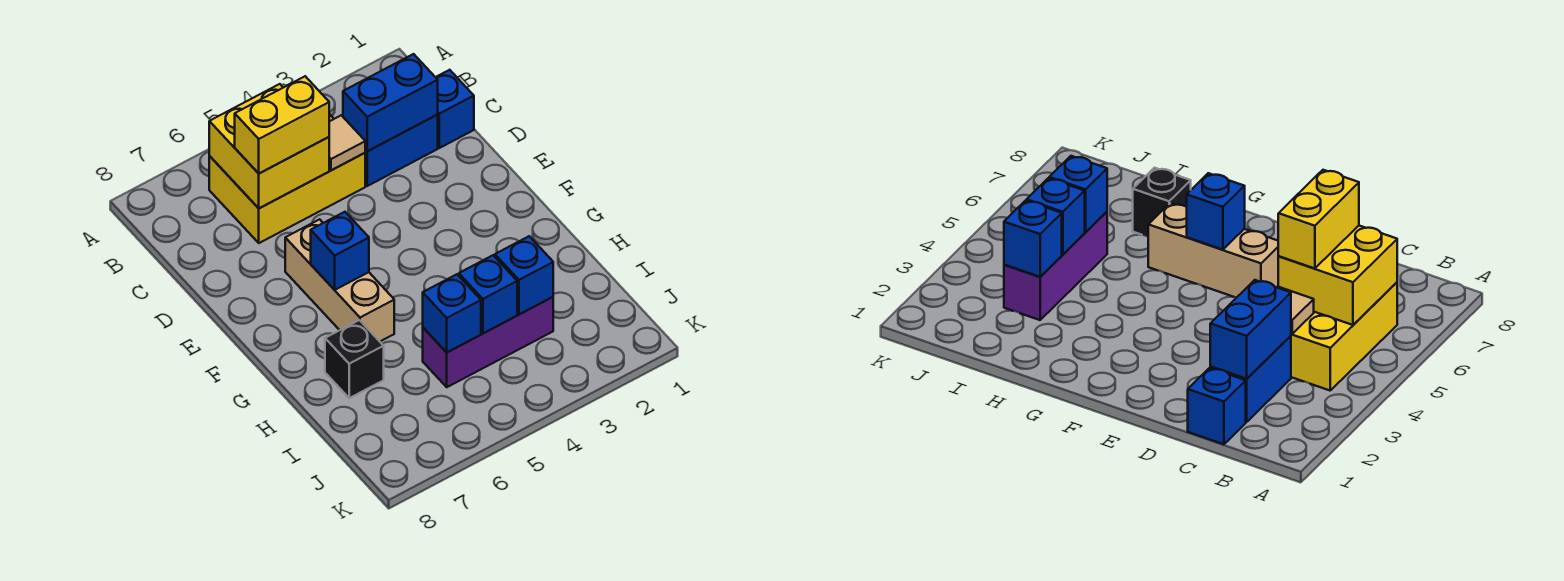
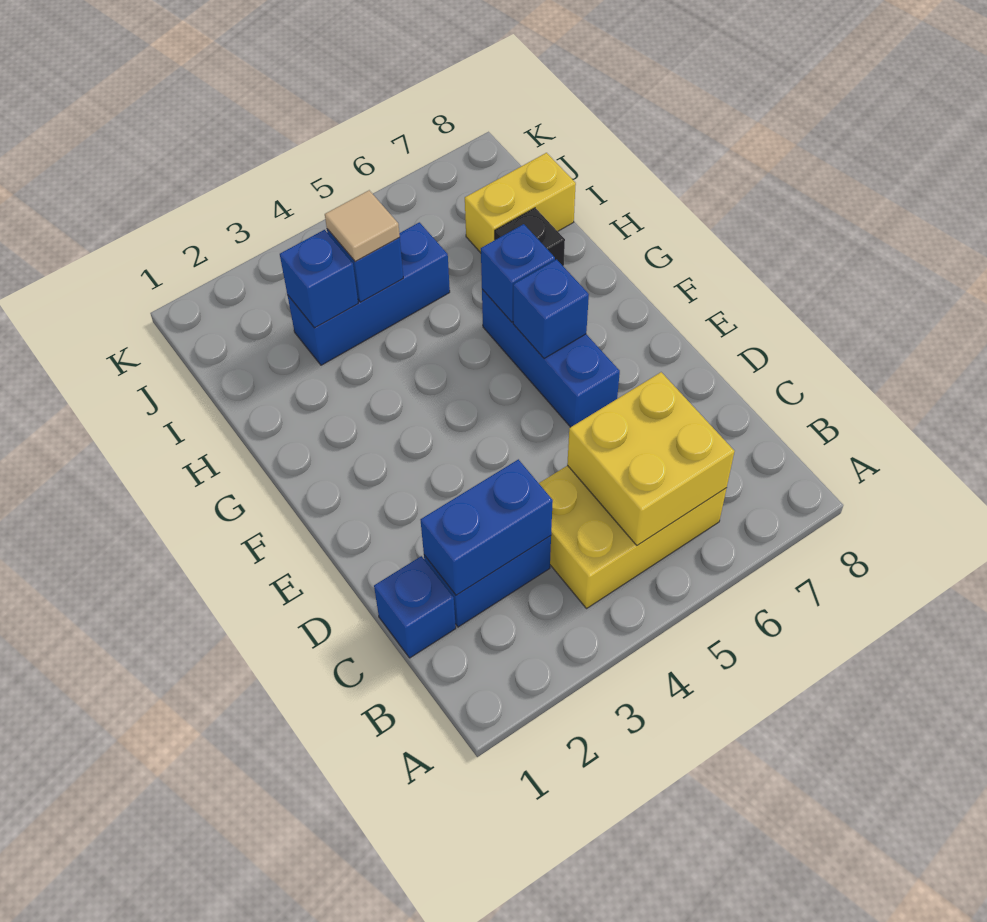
tan 1x1 tile [329,115,365,170] -> tan 1x1 tile moved to [325,190,400,262]
yellow 1x2 brick [235,76,329,173] -> yellow 1x2 brick moved to [465,153,576,253]
tan 1x3 brick [285,219,394,341] -> blue 1x3 brick [482,289,620,427]
purple 1x3 brick [423,297,553,387] -> blue 1x3 brick [287,222,450,365]
blue 1x1 brick [423,274,481,352] -> blue 1x1 brick moved to [481,224,555,322]

